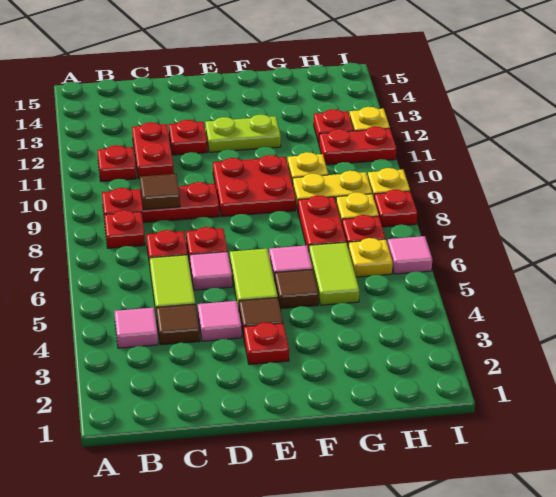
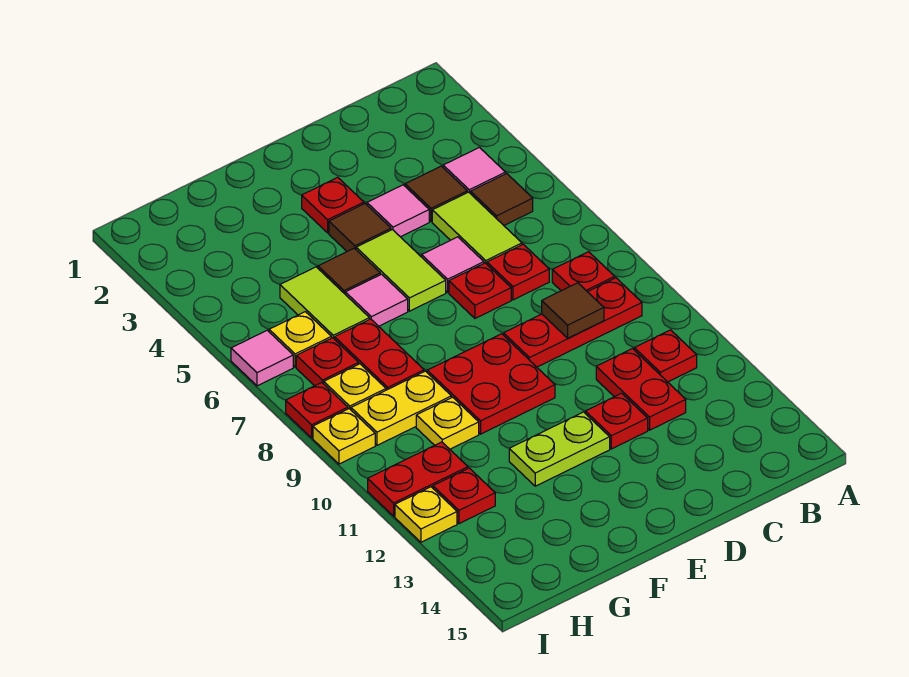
none -> brown 1x1 tile [471,174,533,225]

